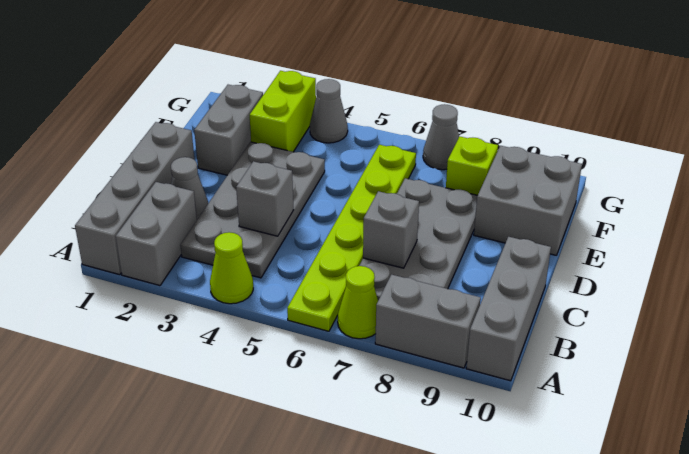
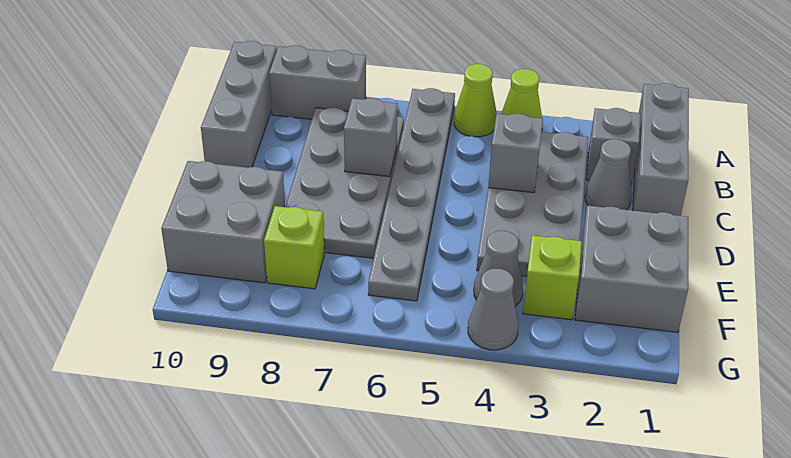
grey 1x4 brick [75,122,194,275] -> grey 1x3 brick [633,83,689,216]
grey 1x2 brick [116,182,197,286] -> grey 1x1 brick [586,108,640,185]
lime 1x6 plate [287,145,416,331] -> grey 1x6 plate [368,88,455,301]
lime 1x1 cone [338,266,378,339] -> lime 1x1 cone moved to [454,64,497,137]
grey 1x2 brick [194,85,263,175] -> grey 2x2 brick [575,206,688,332]
lime 1x2 brick [250,71,316,152] -> lime 1x1 brick [523,235,582,320]
grey 1x1 cone [423,104,459,170] -> grey 1x1 cone moved to [474,231,523,306]

